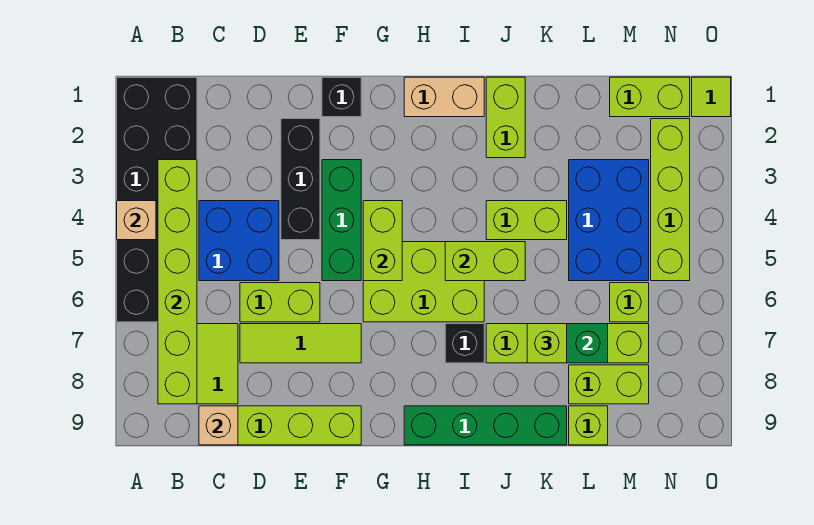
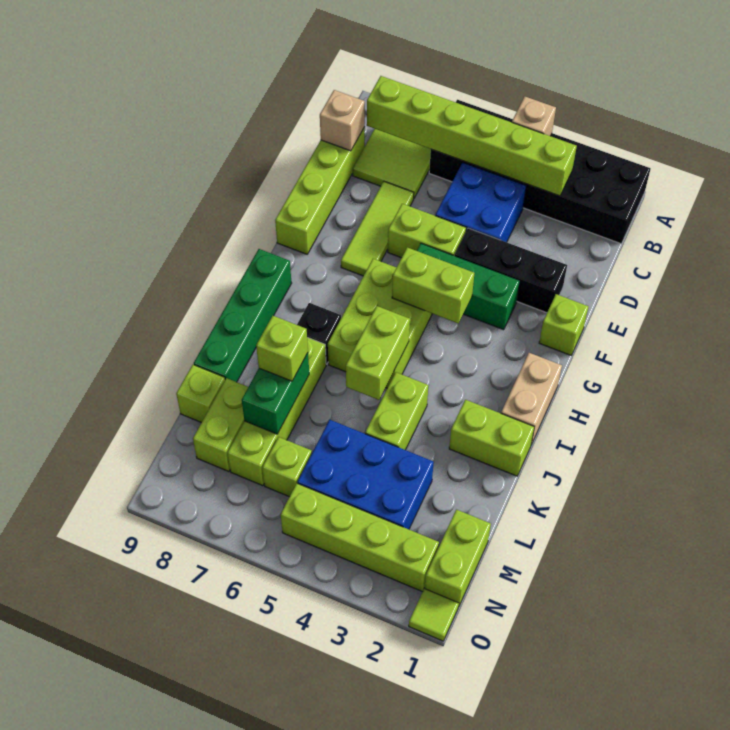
lime 1x2 brick [240,283,320,322] -> lime 1x2 brick turned to [388,204,466,258]
black 1x1 brick [322,77,361,117] -> lime 1x1 brick [539,294,589,355]

